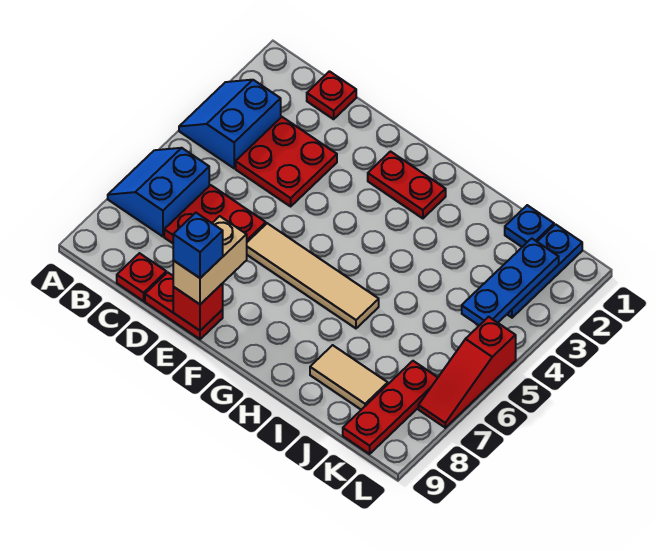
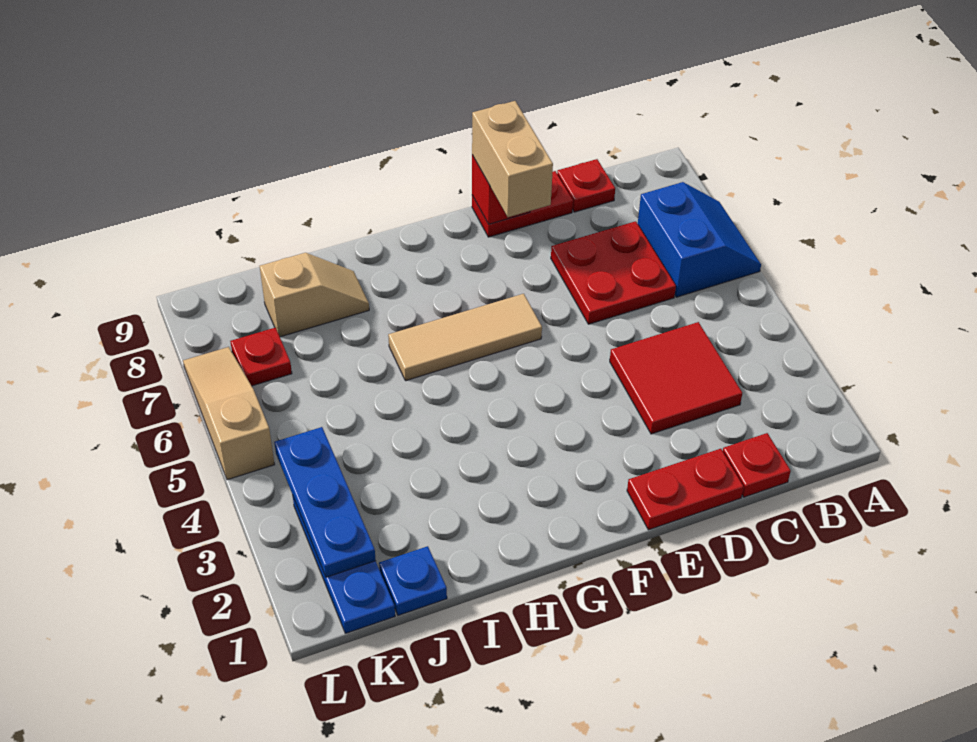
blue 2x2 slope [179,80,281,168] -> none
red 2x2 plate [236,117,337,206] -> red 2x2 tile [610,322,742,434]
tan 1x4 tile [247,223,379,328] -> tan 1x3 tile [388,294,542,381]
blue 1x1 brick [173,213,223,278] -> none
red 1x2 plate [368,152,446,218] -> red 1x2 plate moved to [627,449,744,530]
tan 1x2 tile [310,345,388,410] -> tan 1x2 slope [260,253,369,337]
red 1x3 plate [343,361,438,454] -> red 1x1 plate [230,328,292,386]
red 1x3 slope [418,317,516,428] -> tan 1x3 slope [183,347,275,480]

